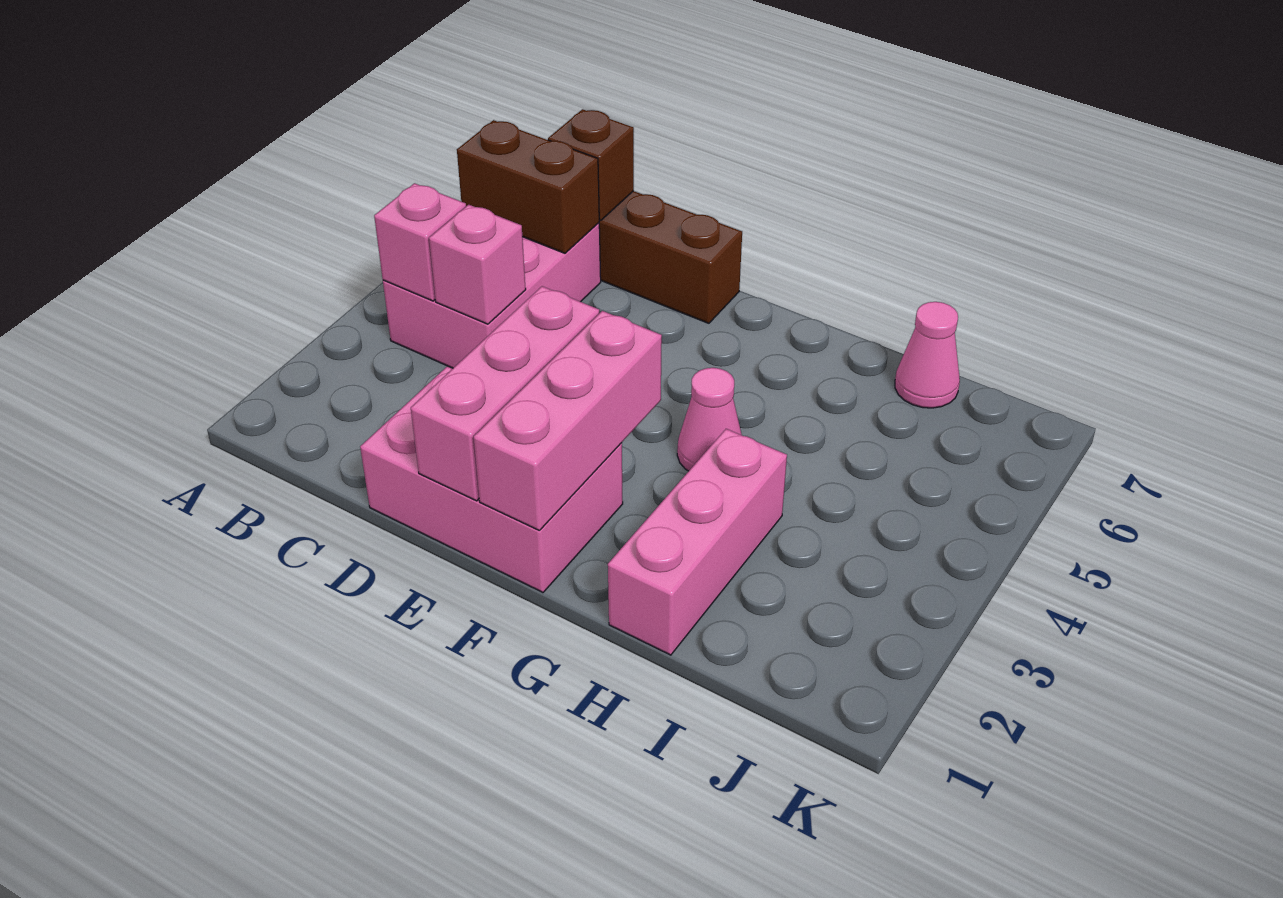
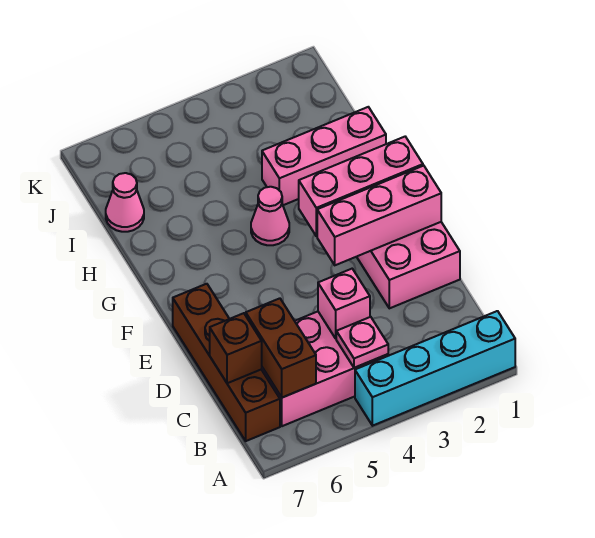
none -> cyan 1x4 brick [355,311,515,426]
pink 1x1 brick [374,183,466,301] -> pink 1x1 plate [336,317,388,368]

